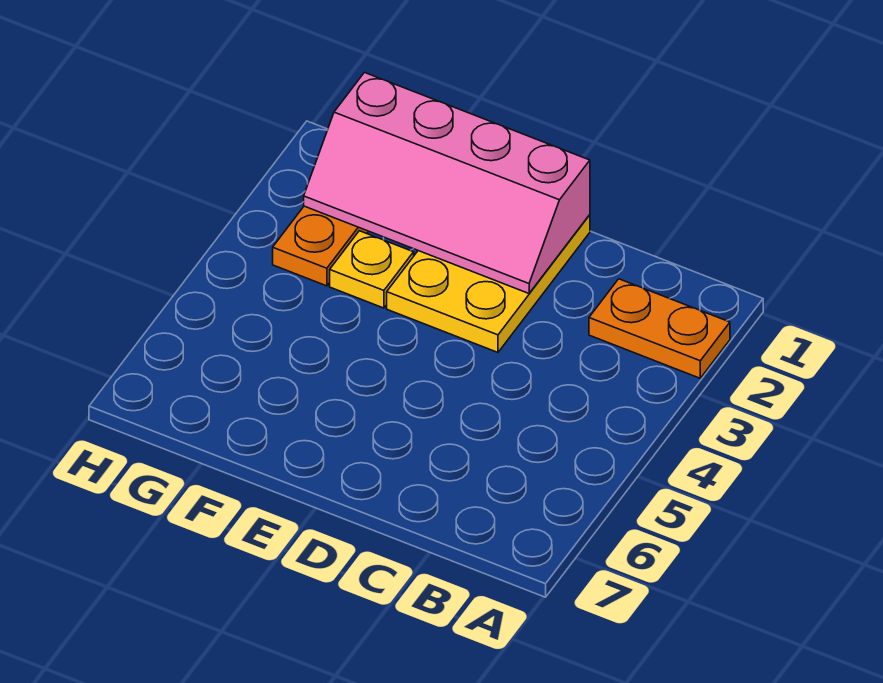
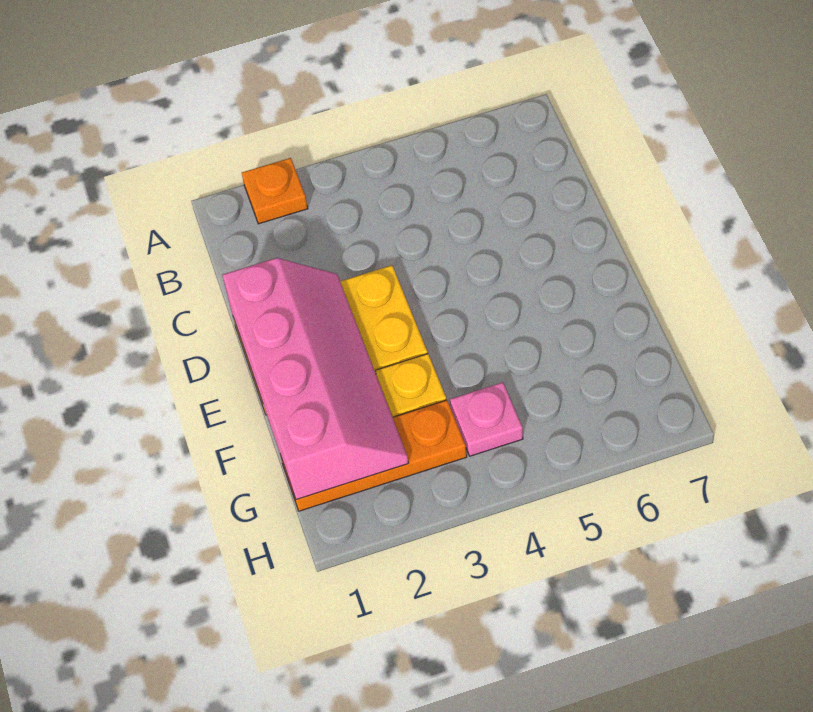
orange 1x2 plate [589,279,730,378] -> orange 1x1 plate [242,158,308,224]
none -> pink 1x1 plate [450,382,523,456]

